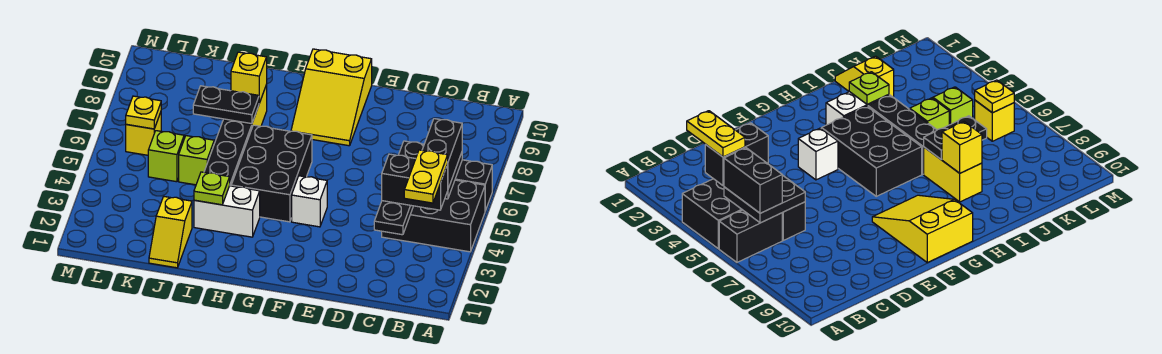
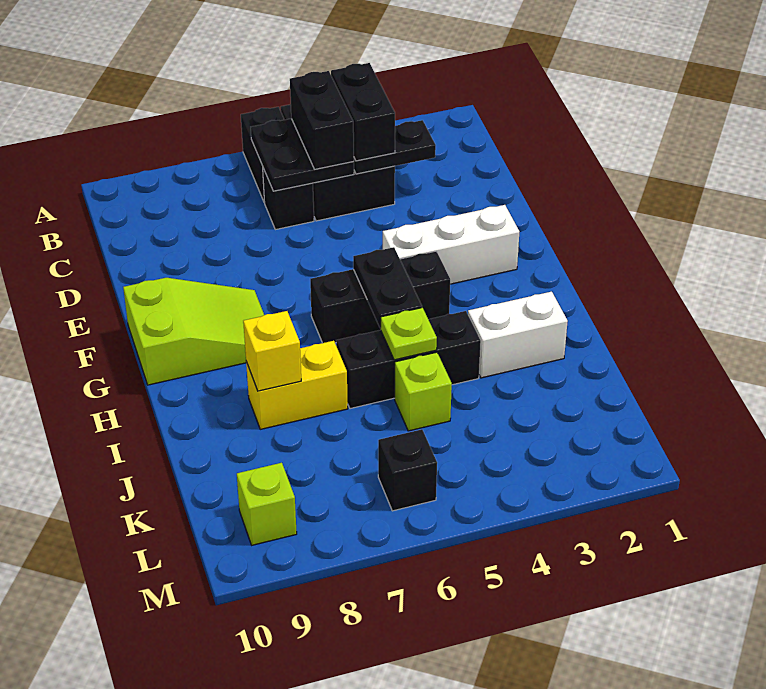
yellow 1x2 plate [404,150,448,203] -> none
black 1x2 brick [422,119,462,188] -> black 1x2 brick turned to [290,71,354,169]
white 1x1 brick [292,176,327,227] -> white 1x3 brick [383,205,519,284]
yellow 2x3 slope [291,49,372,146] -> lime 2x3 slope [123,278,264,385]
black 2x3 brick [231,125,312,222] -> black 1x3 brick [310,251,450,343]
white 1x2 brick [194,186,260,237] -> white 1x2 brick turned to [468,292,568,378]
lime 1x1 plate [194,172,230,205] -> lime 1x1 plate moved to [381,308,437,360]
black 1x2 plate [193,86,259,124] -> black 1x2 plate moved to [353,247,422,328]
yellow 1x2 slope [149,197,192,268] -> none
lime 1x1 brick [148,131,184,182] -> lime 1x1 brick moved to [237,463,297,545]
yellow 1x1 brick [126,112,161,155] -> black 1x1 brick [378,429,437,511]
yellow 1x1 plate [126,96,161,129] -> none

